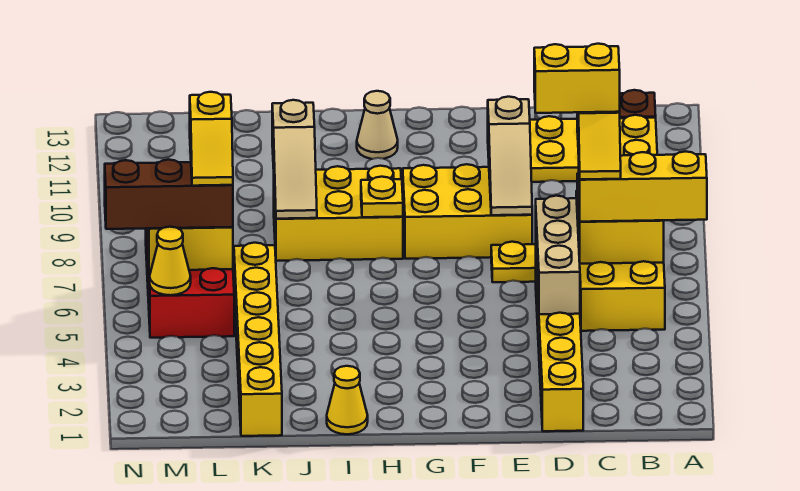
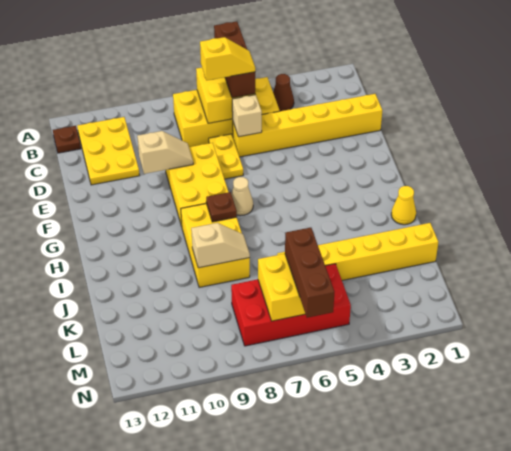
yellow 1x3 brick [579,152,707,222] -> brown 1x3 brick [214,22,255,98]
none -> brown 1x1 cone [273,74,294,111]
yellow 1x2 brick [534,44,620,113] -> none
tan 1x3 brick [536,196,580,314] -> tan 1x1 brick [232,95,262,137]
tan 1x3 slope [488,97,532,215] -> tan 1x2 slope [137,131,193,174]
yellow 1x1 plate [361,177,403,217] -> brown 1x1 plate [206,192,237,222]
tan 1x1 cone [357,91,398,159] -> tan 1x1 cone moved to [231,177,253,216]
tan 1x3 slope [272,100,317,219] -> tan 1x2 slope [191,223,250,268]
yellow 1x2 slope [190,92,233,186] -> none
yellow 1x1 cone [150,227,191,295] -> none

